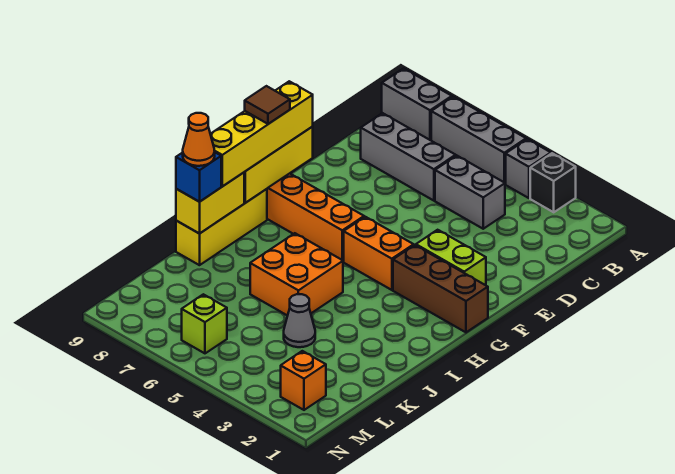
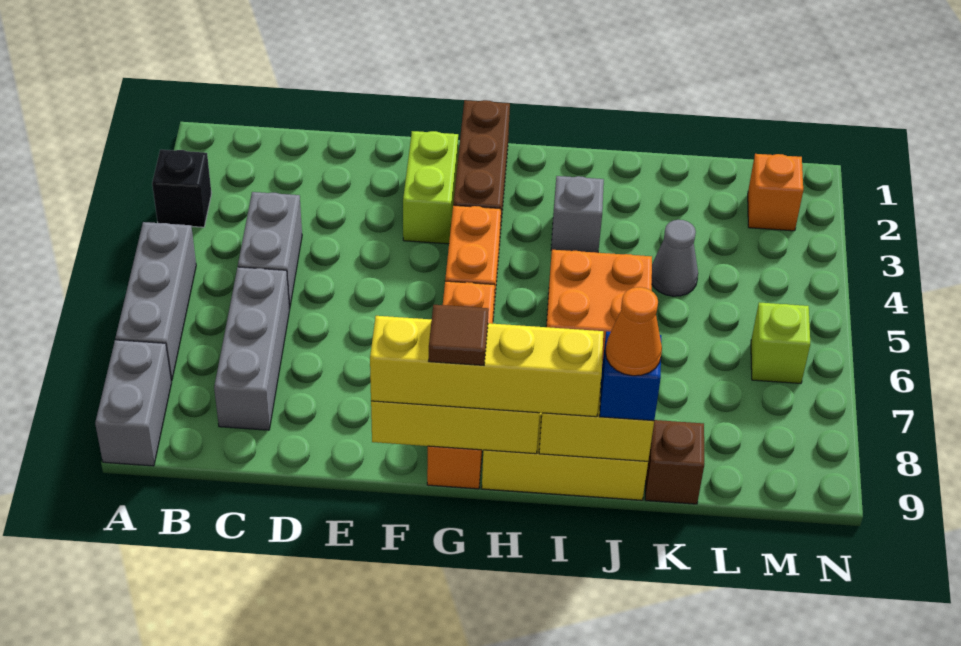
grey 1x1 brick [506,139,551,198] -> grey 1x1 brick moved to [551,176,604,253]
none -> brown 1x1 brick [645,420,704,504]

